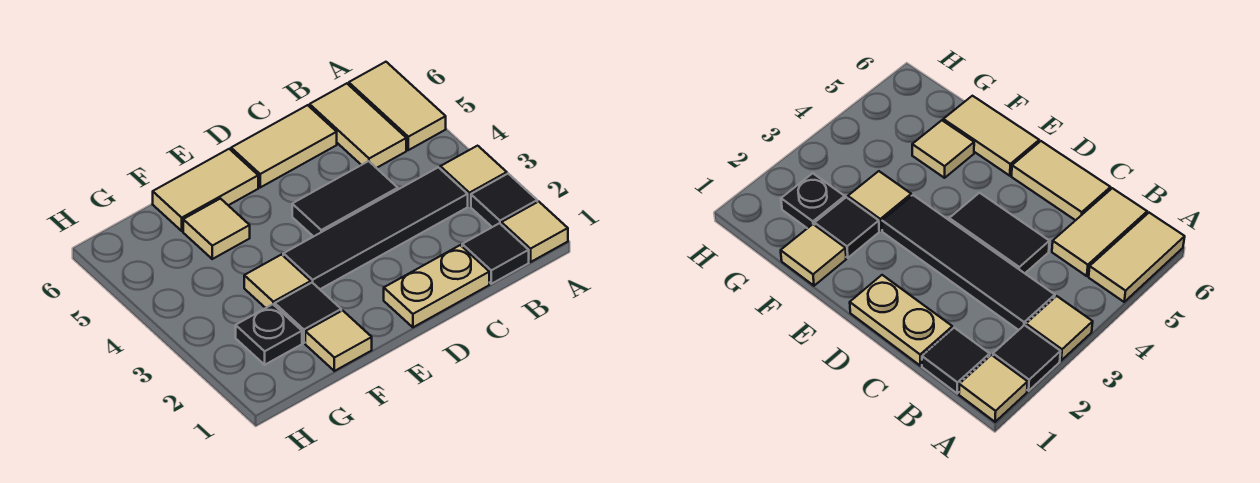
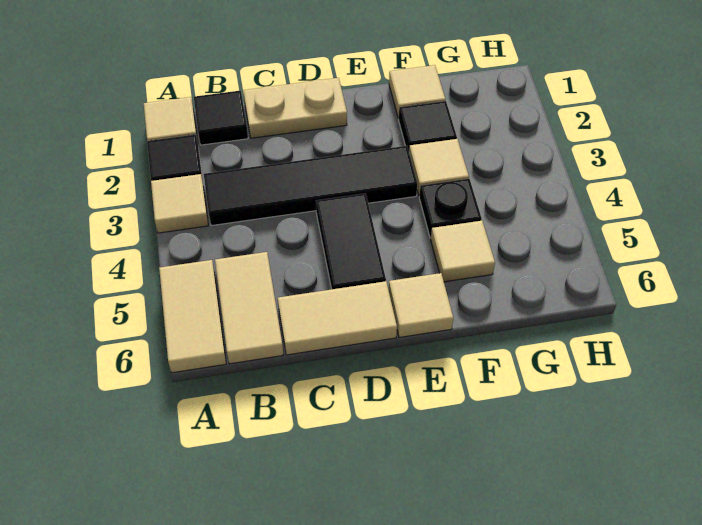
black 1x2 tile [292,161,398,237] -> black 1x2 tile turned to [316,193,386,289]
tan 1x2 tile [153,149,258,231] -> tan 1x1 tile [389,273,453,338]
black 1x1 plate [236,304,302,365] -> black 1x1 plate moved to [419,179,482,238]

